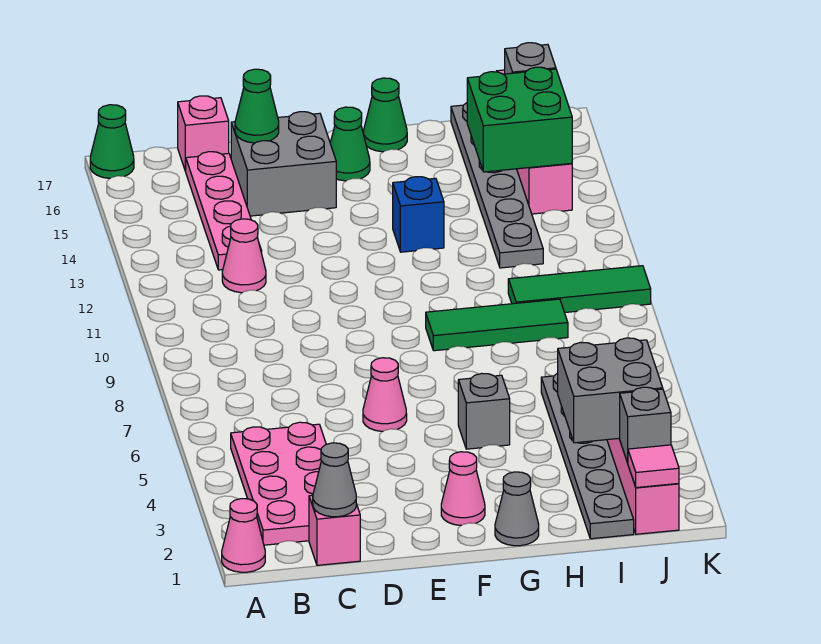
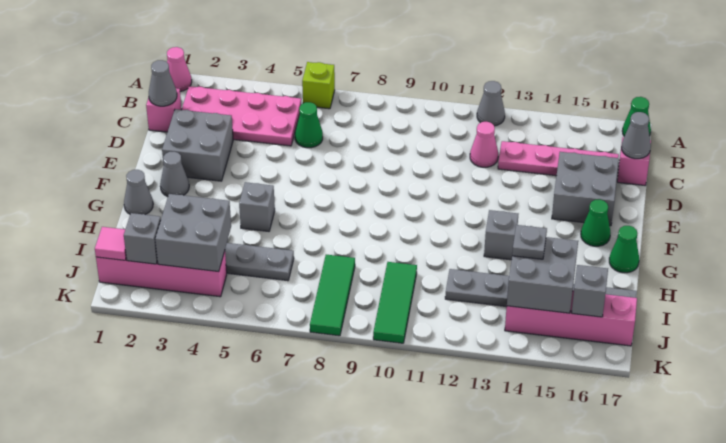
none -> lime 1x1 brick [302,62,335,109]
none -> grey 1x1 cone [477,81,505,126]
none -> grey 1x1 cone [621,112,651,159]
none -> grey 2x2 brick [162,109,233,181]
green 1x1 cone [235,69,279,143] -> green 1x1 cone moved to [295,102,323,148]
pink 1x1 cone [363,358,407,431] -> none
pink 1x1 cone [441,452,485,525] -> grey 1x1 cone [160,152,189,197]
green 1x3 tile [426,299,568,351] -> green 1x3 tile moved to [310,255,355,336]
blue 1x1 brick [393,177,444,252] -> grey 1x1 brick [484,210,518,260]
green 2x2 brick [467,67,572,172] -> grey 2x2 brick [507,237,578,313]
none -> grey 1x1 plate [512,225,547,259]

